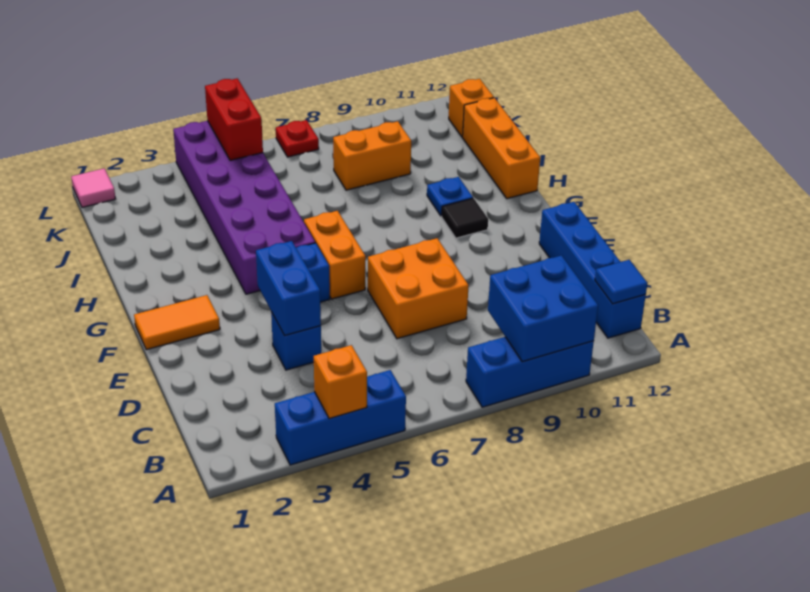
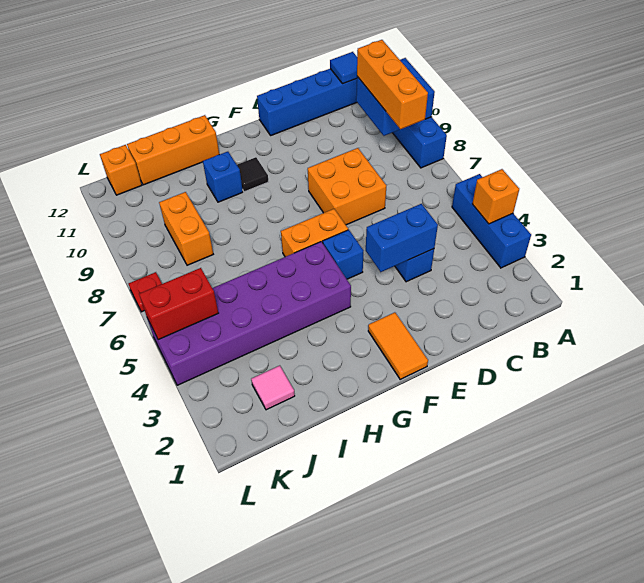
none -> orange 1x3 brick [357,40,428,129]
blue 1x1 plate [427,177,473,216] -> blue 1x1 brick [203,152,243,202]
pink 1x1 tile [71,168,115,207] -> pink 1x1 tile moved to [251,366,295,410]

